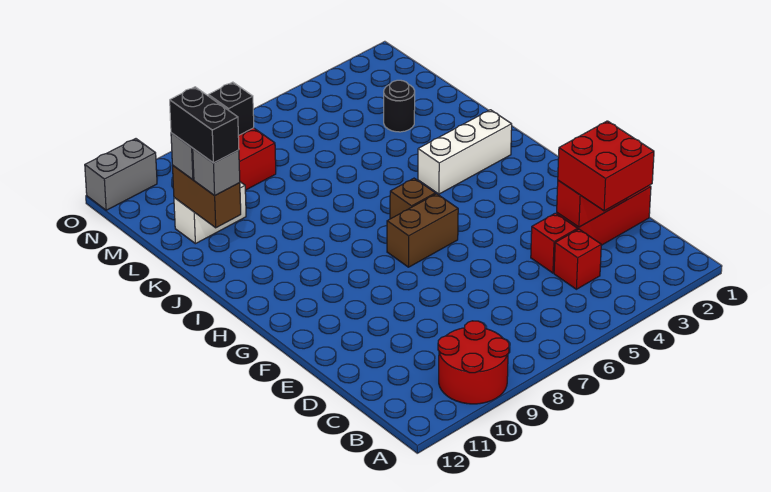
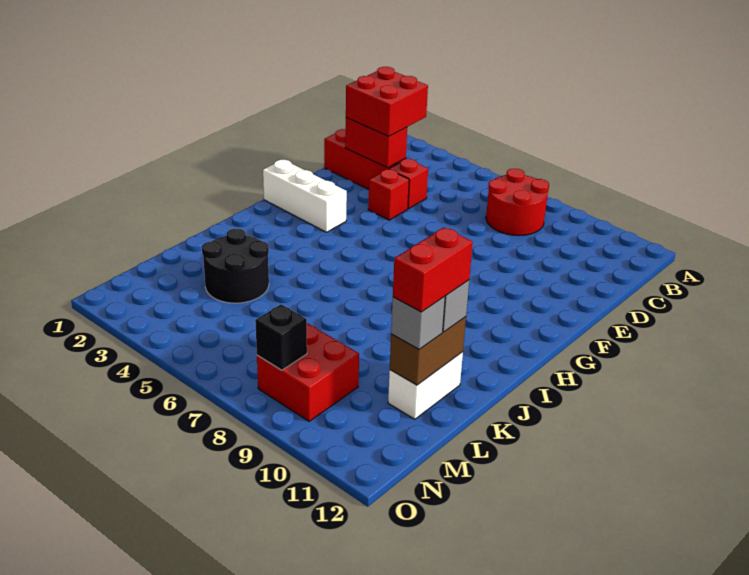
red 2x2 round brick [438,321,509,404] -> red 2x2 round brick moved to [486,169,549,235]
red 1x1 brick [554,229,601,289] -> red 1x1 brick moved to [368,169,409,220]
brown 1x2 brick [387,194,458,267] -> none
brown 1x1 brick [390,178,436,219] -> none
white 1x3 brick [418,110,512,194] -> white 1x3 brick moved to [263,160,347,232]
black 1x2 brick [170,87,239,163] -> red 1x2 brick [393,227,473,312]
black 1x1 round brick [384,80,415,132] -> black 2x2 round brick [202,229,269,303]
white 1x2 brick [174,182,246,244] -> white 1x2 brick turned to [388,352,463,419]
grey 1x2 brick [85,139,157,210] -> none

